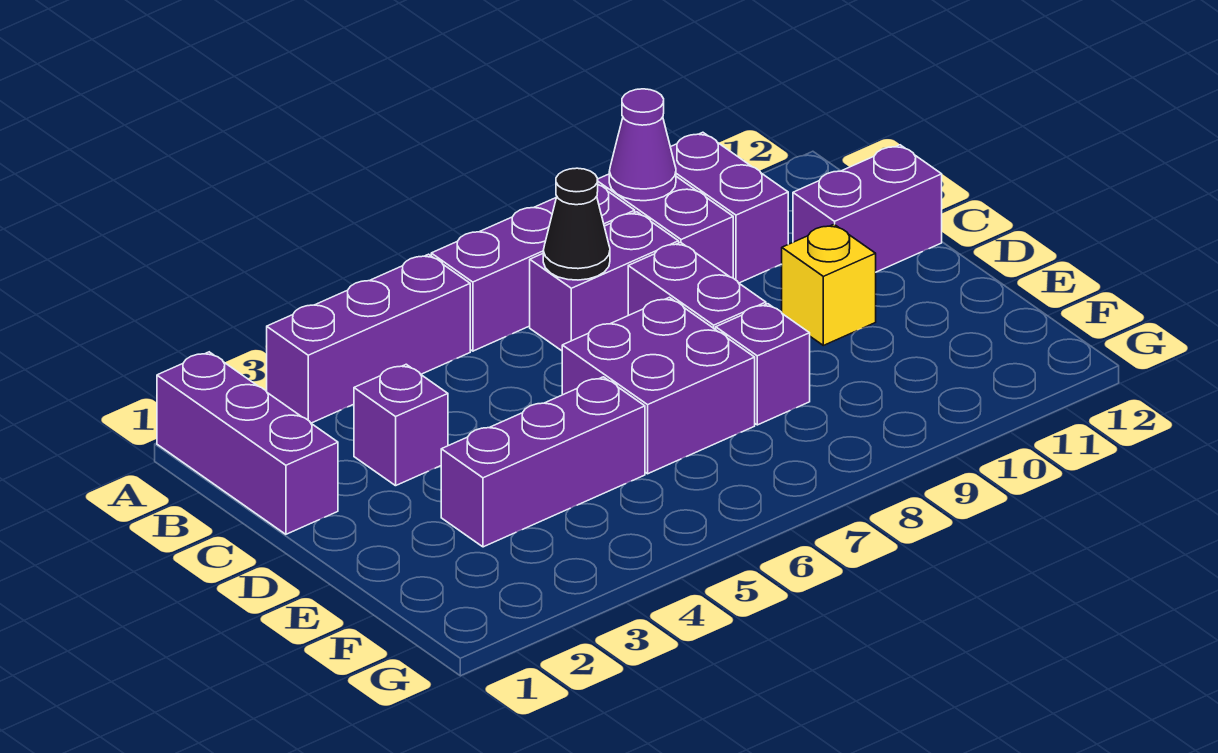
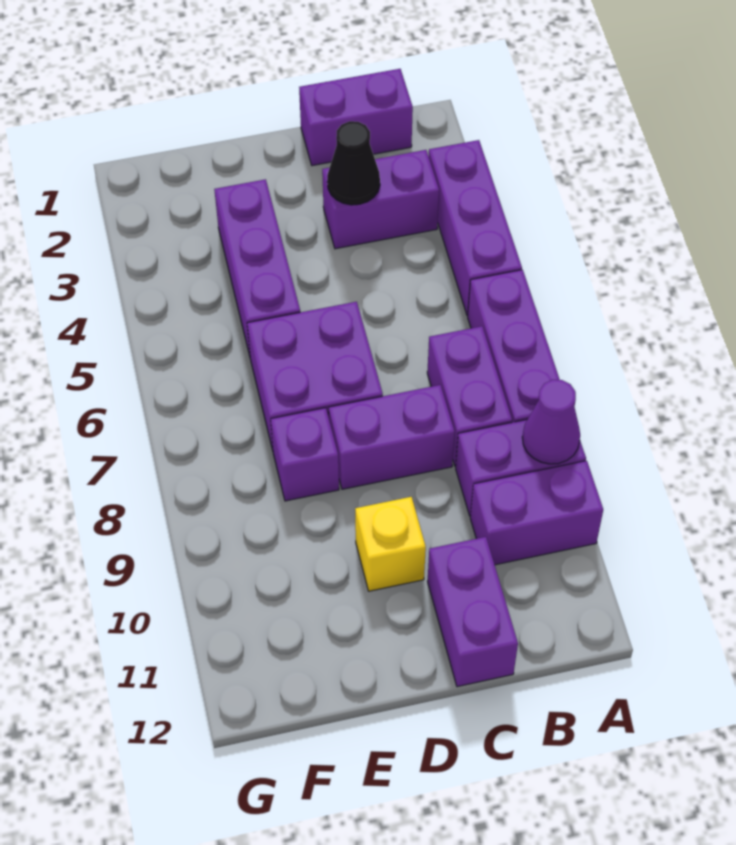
purple 1x3 brick [157,352,338,534] -> purple 1x2 brick [299,69,413,166]
black 1x1 cone [543,168,610,280] -> black 1x1 cone moved to [327,121,380,205]
purple 1x1 brick [354,364,448,486] -> purple 1x2 brick [322,150,439,249]

